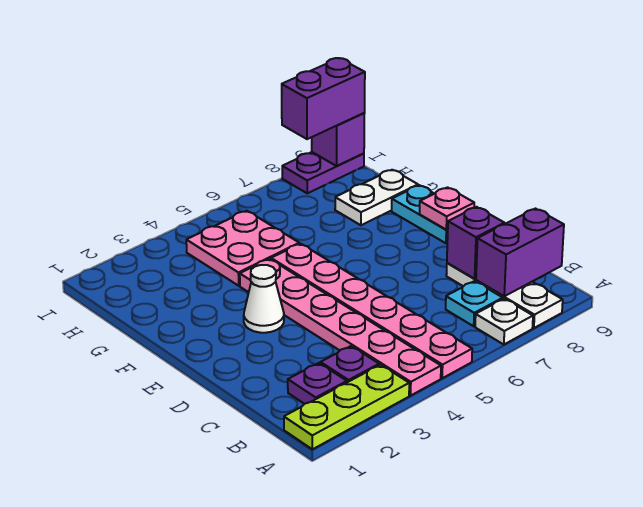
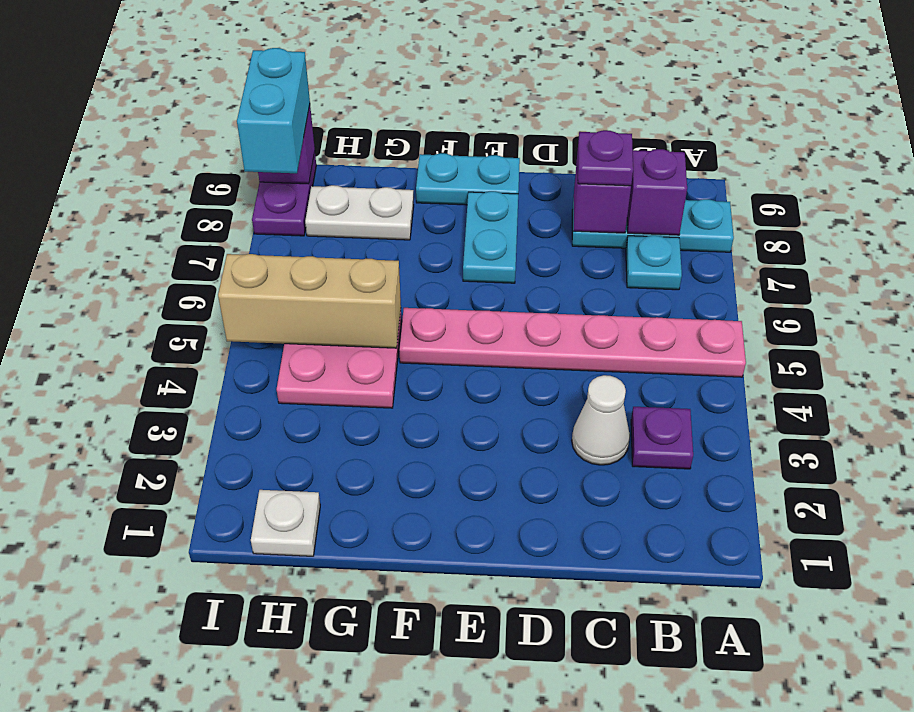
lime 1x3 plate [284,365,409,449] -> none
pink 1x6 plate [240,259,441,396] -> none
white 1x1 plate [475,299,533,345] -> white 1x1 plate moved to [251,490,320,556]
white 1x3 plate [446,263,563,328] -> cyan 1x3 plate [572,198,734,252]
purple 1x1 plate [288,363,347,404] -> purple 1x1 plate moved to [578,130,633,186]
purple 1x2 brick [476,209,564,296] -> purple 1x1 brick [627,149,687,235]
white 1x1 cone [244,265,284,333] -> white 1x1 cone moved to [572,375,630,465]
none -> cyan 1x2 plate [463,191,518,283]
pink 1x1 plate [420,187,474,230] -> none
none -> tan 1x3 brick [218,254,401,348]
white 1x2 plate [335,170,418,225] -> white 1x2 plate turned to [305,185,414,240]
purple 1x2 brick [282,58,365,139] -> cyan 1x2 brick [237,48,310,173]

